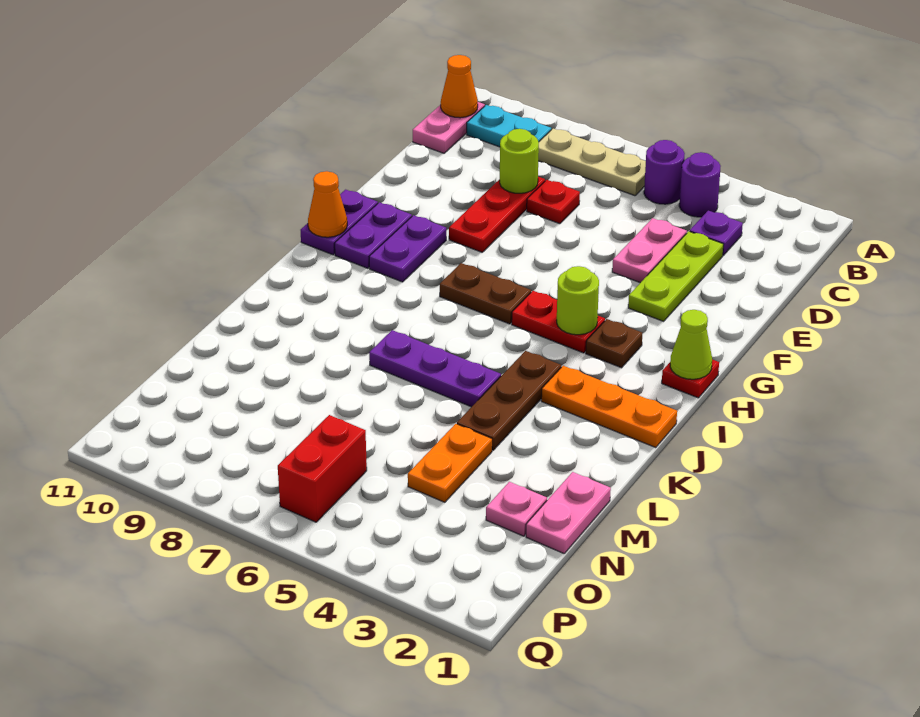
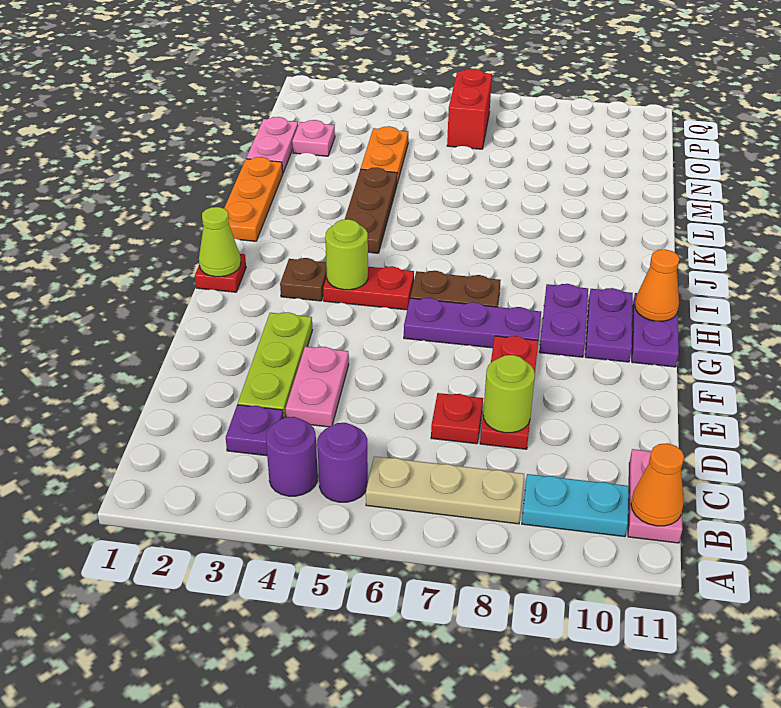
orange 1x3 plate [541,366,677,447] -> orange 1x3 plate turned to [224,157,283,241]
purple 1x3 plate [369,330,501,407] -> purple 1x3 plate moved to [404,298,541,348]

